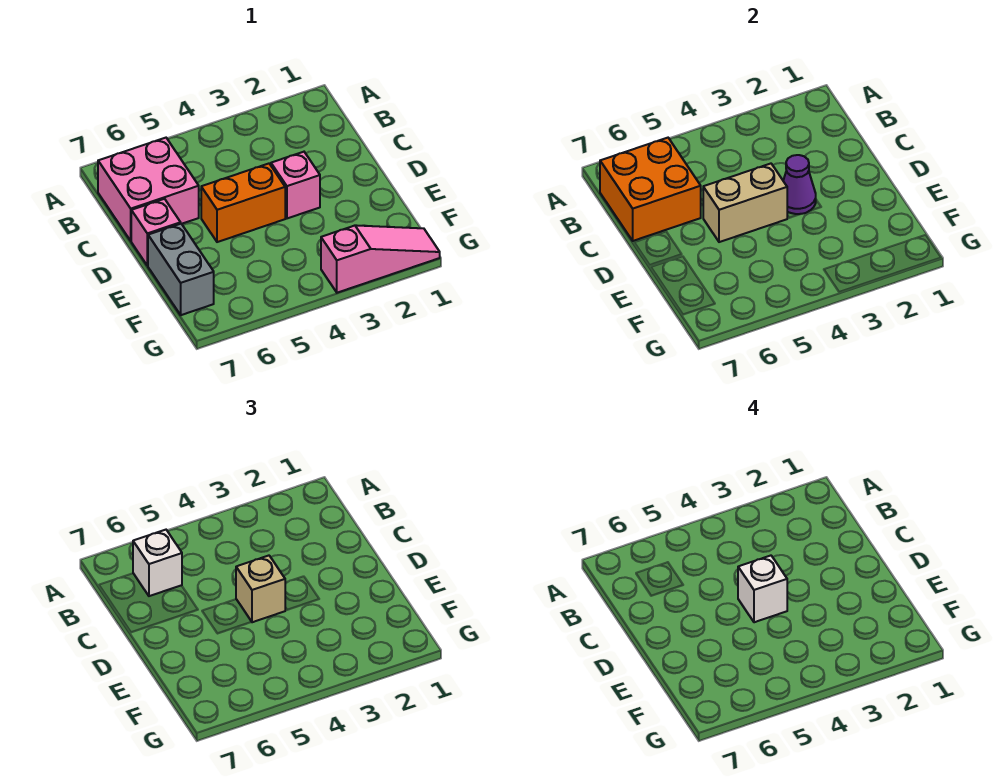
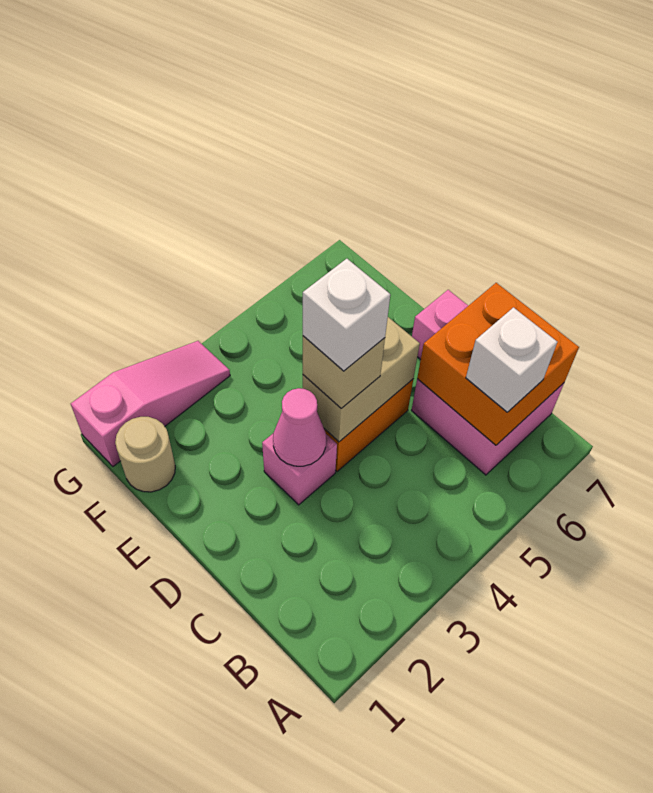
purple 1x1 cone [783,155,816,214] -> pink 1x1 cone [273,388,326,466]
grey 1x2 brick [148,224,214,315] -> none
none -> tan 1x1 round brick [115,417,175,492]
pink 1x3 slope [321,225,440,293] -> pink 1x3 slope turned to [71,341,230,466]

